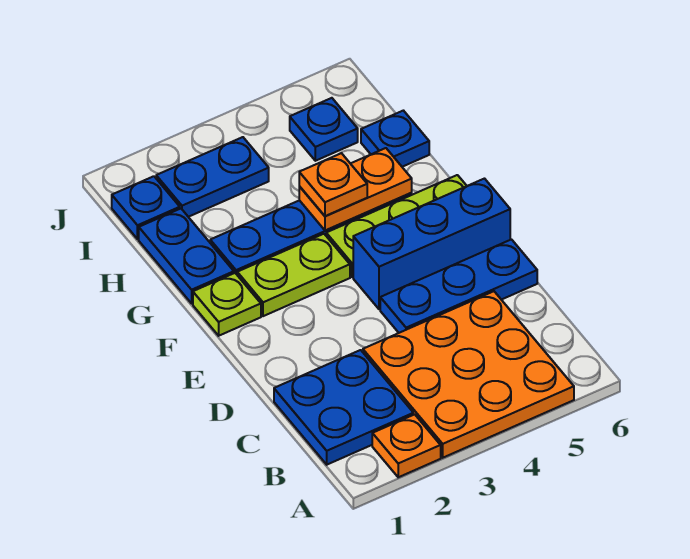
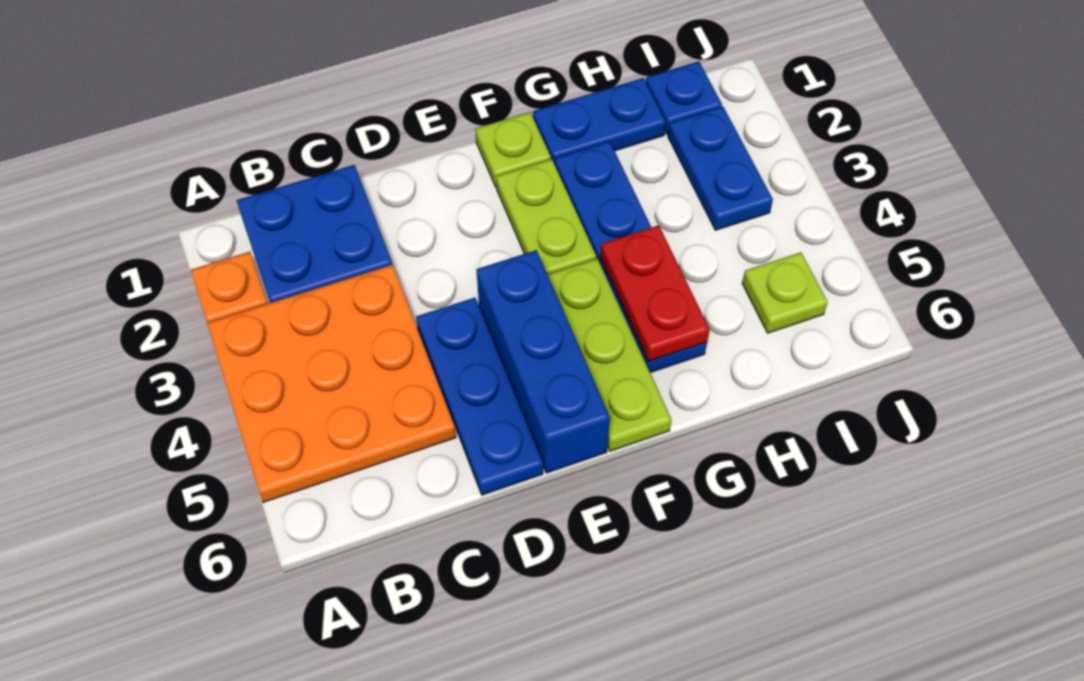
orange 1x2 plate [299,148,412,230] -> red 1x2 plate [600,225,710,361]
orange 1x1 plate [299,153,367,216] -> none
blue 1x1 plate [361,111,429,167] -> none
blue 1x1 plate [290,98,358,161] -> lime 1x1 plate [742,252,828,333]

